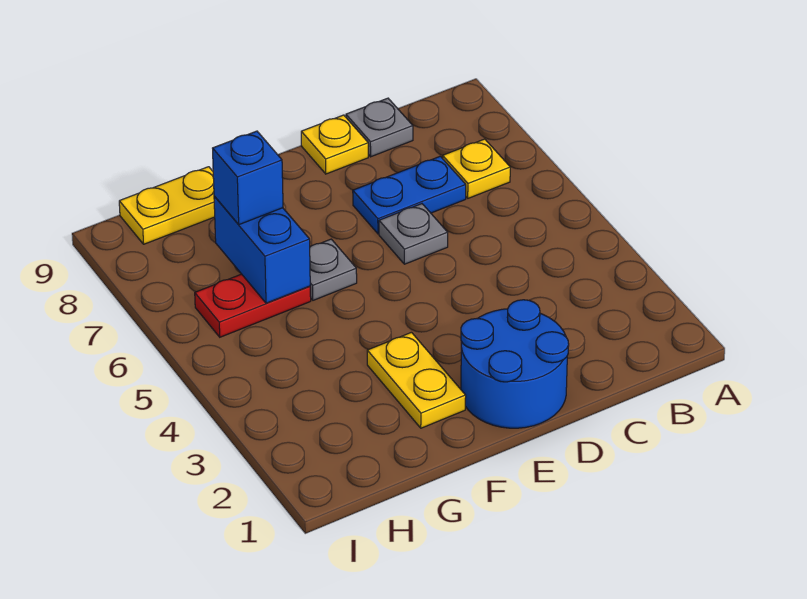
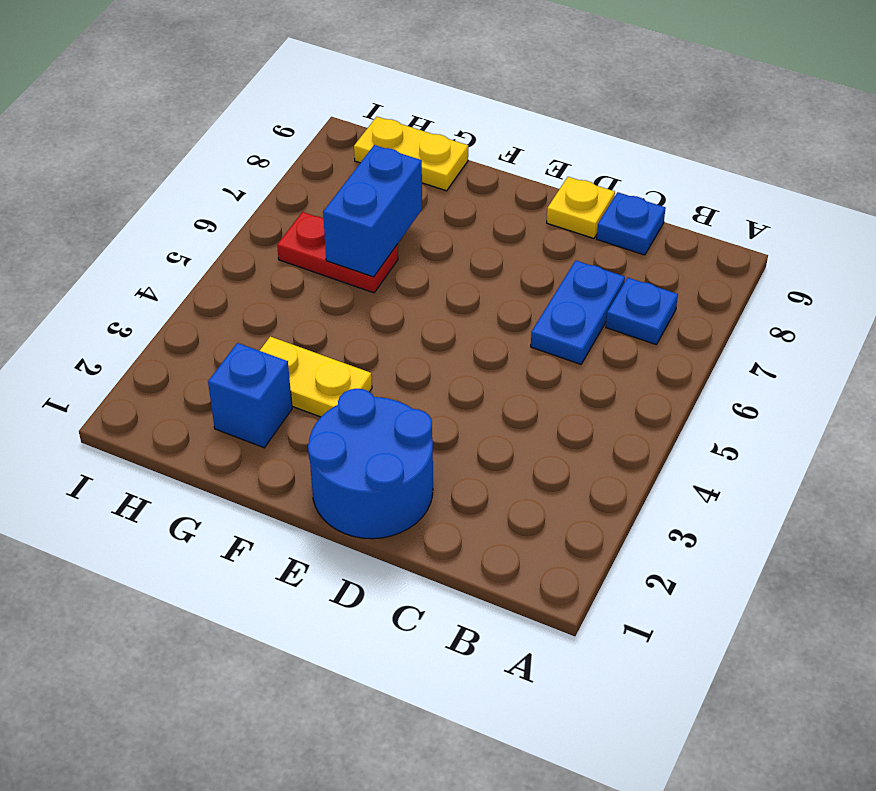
yellow 1x1 plate [443,139,510,198] -> blue 1x1 plate [606,278,678,345]
blue 1x2 plate [353,156,466,234] -> blue 1x2 plate turned to [531,260,625,364]
grey 1x1 plate [346,98,413,157] -> blue 1x1 plate [597,192,666,255]
grey 1x1 plate [379,204,448,264] -> none
yellow 1x2 plate [367,332,466,428] -> yellow 1x2 plate turned to [260,337,372,417]
grey 1x1 plate [310,239,357,300] -> none
blue 1x1 brick [213,131,283,225] -> blue 1x1 brick moved to [208,343,292,448]

